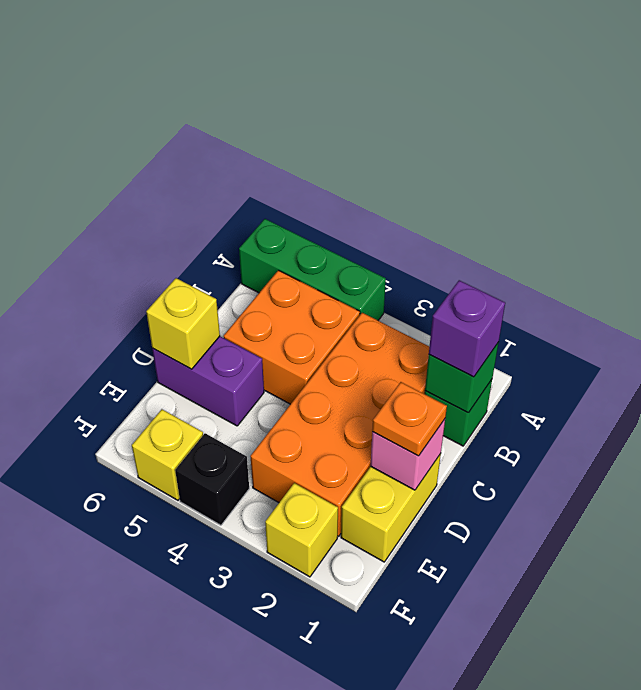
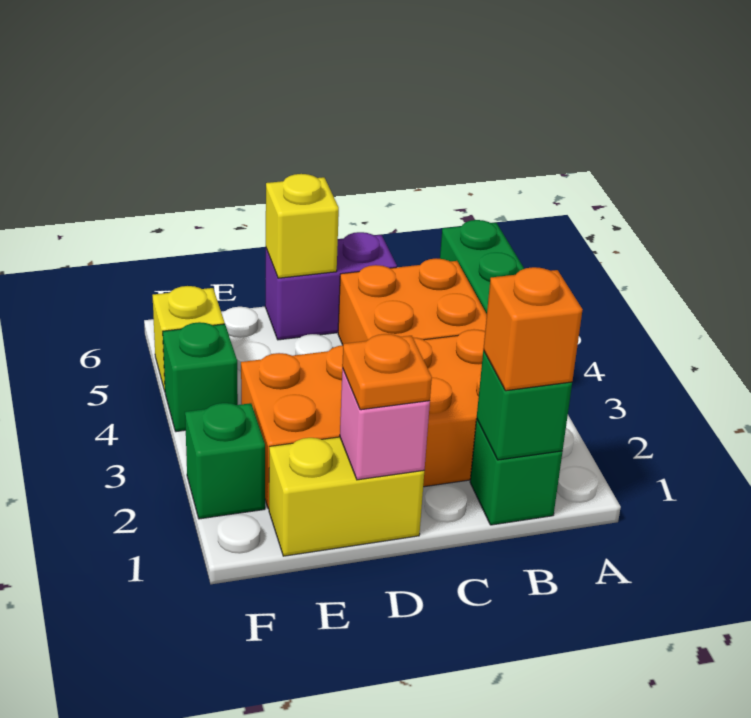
purple 1x1 brick [429,280,505,377] -> orange 1x1 brick [483,267,583,391]
purple 1x2 brick [152,336,264,426] -> purple 1x2 brick turned to [265,232,397,340]
yellow 1x1 brick [265,483,338,577] -> green 1x1 brick [185,403,265,519]
black 1x1 brick [175,433,249,525] -> green 1x1 brick [163,322,238,432]

